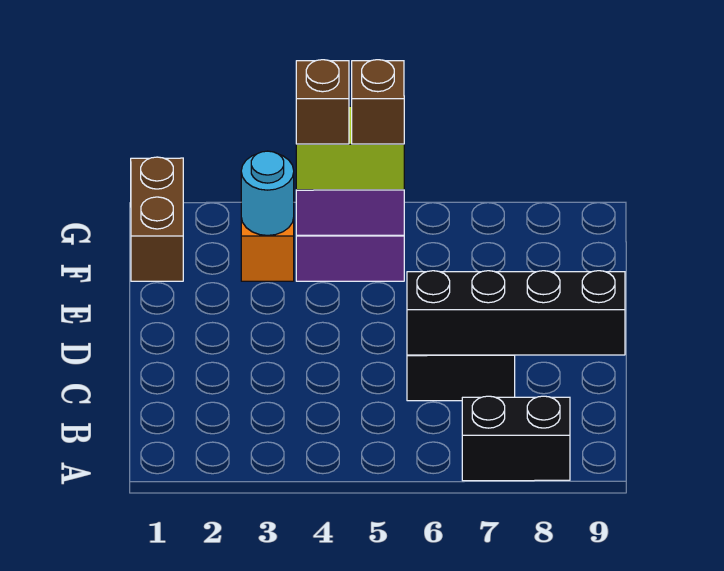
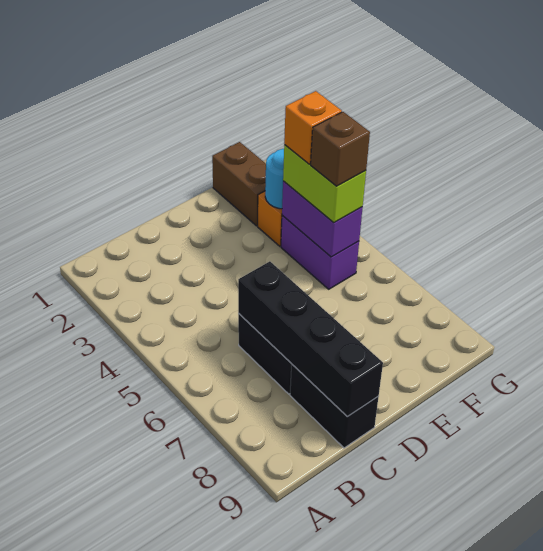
black 1x2 brick [462,396,570,481] -> black 1x2 brick moved to [290,364,379,448]
brown 1x2 brick [131,157,183,281] -> brown 1x2 brick turned to [212,142,266,226]
brown 1x1 brick [296,60,349,144] -> orange 1x1 brick [284,91,342,164]

